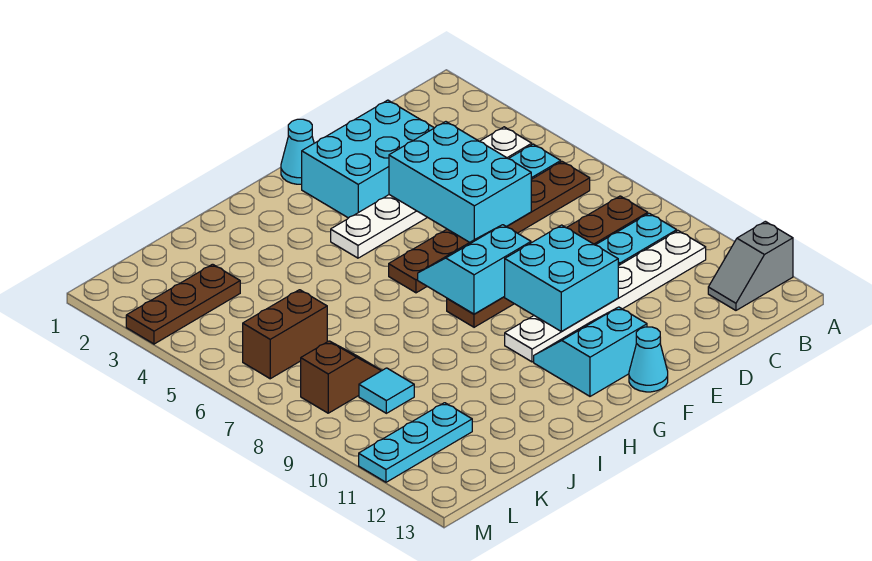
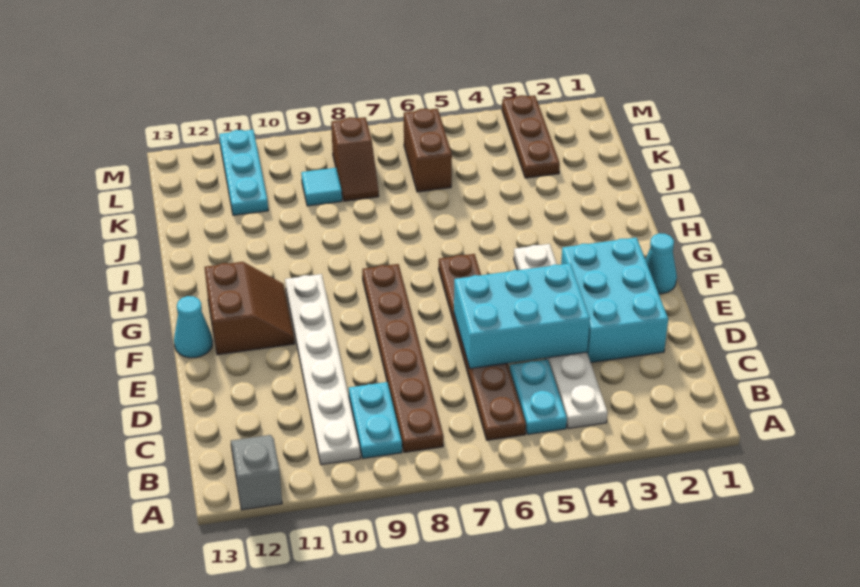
cyan 2x2 brick [504,225,618,332] -> none
cyan 2x2 slope [418,225,531,314] -> none
cyan 2x2 slope [534,307,647,396] -> brown 2x2 slope [204,262,295,355]

